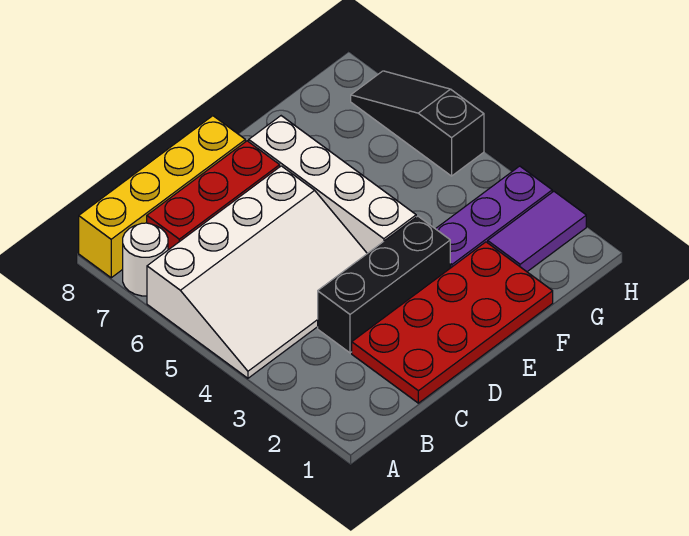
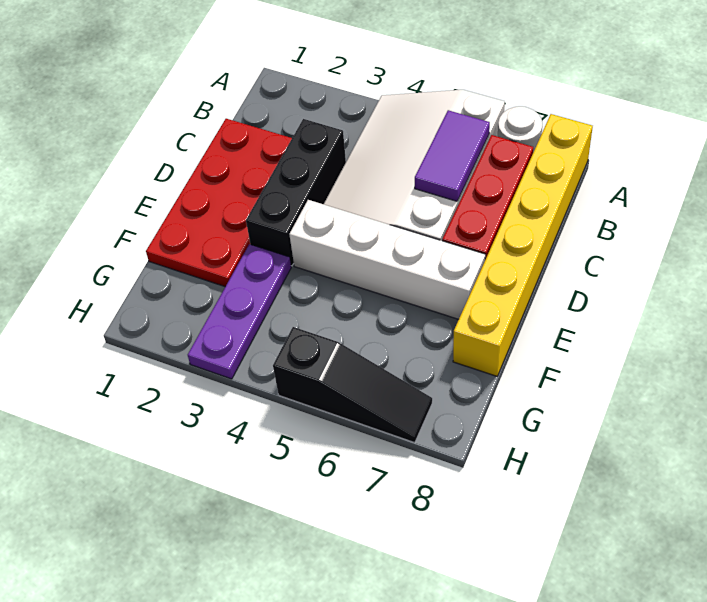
yellow 1x4 brick [79,116,245,278] -> yellow 1x6 brick [453,114,593,376]
purple 1x2 tile [488,191,586,272] -> purple 1x2 tile moved to [415,110,490,201]

